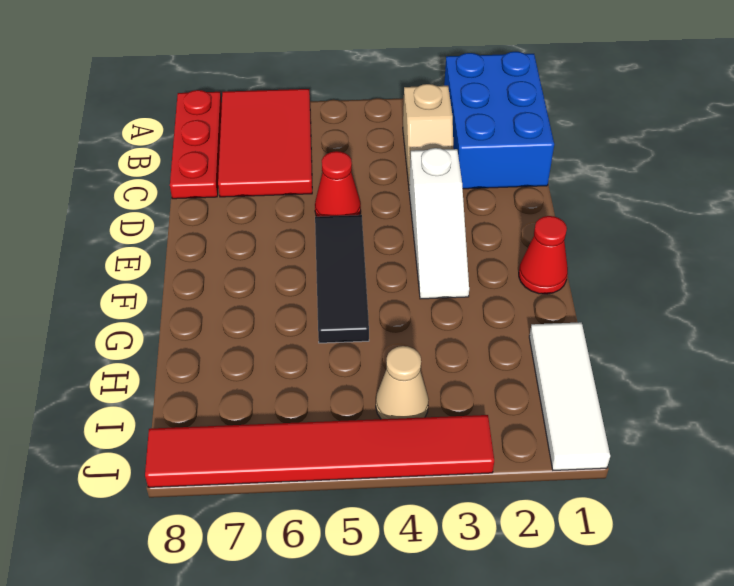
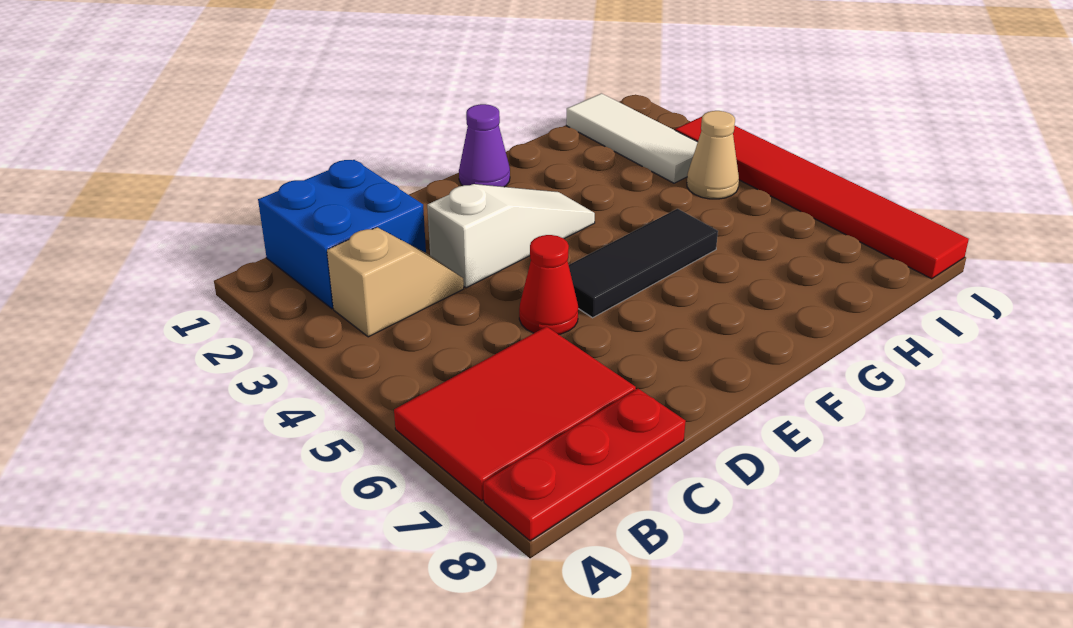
blue 2x3 brick [444,52,554,189] -> blue 2x2 brick [258,160,426,309]
red 1x1 cone [519,216,568,294] -> purple 1x1 cone [459,104,510,187]
white 1x3 tile [529,322,610,470] -> white 1x3 tile turned to [566,93,698,183]

